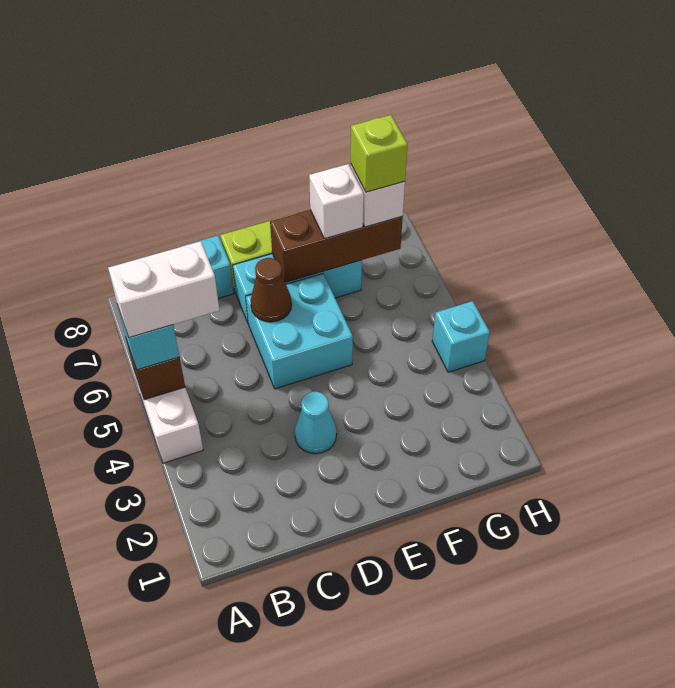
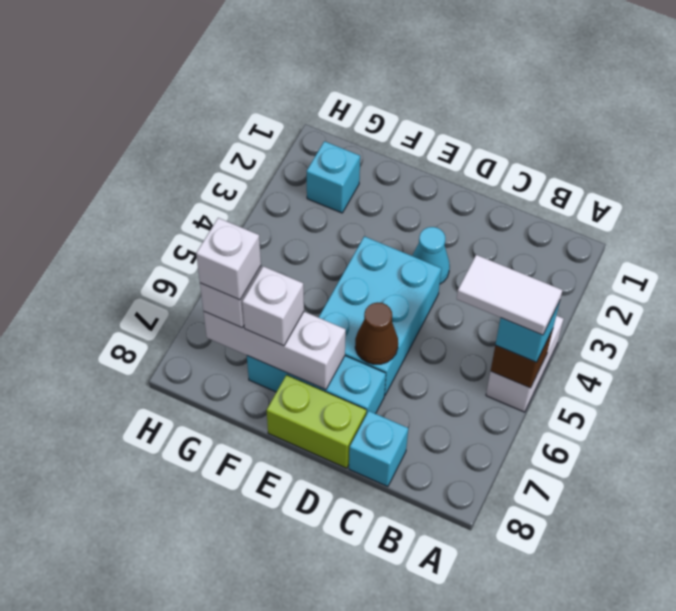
white 1x2 brick [108,241,220,338] -> white 1x2 tile [457,255,562,335]
cyan 2x2 brick [246,274,353,389] -> cyan 2x3 brick [319,236,441,395]
brown 1x3 brick [270,210,403,283] -> white 1x3 brick [204,312,346,390]
lime 1x1 brick [351,115,408,192] -> white 1x1 brick [196,218,261,300]
cyan 1x1 brick [432,301,490,372] -> cyan 1x1 brick moved to [307,141,360,213]

